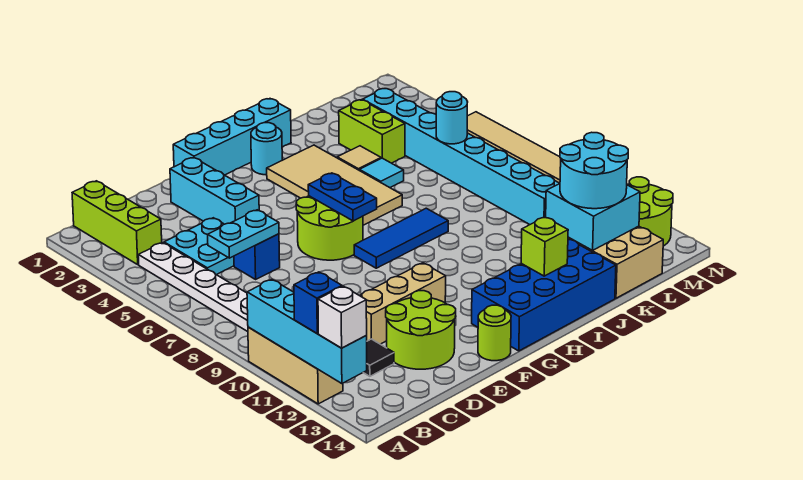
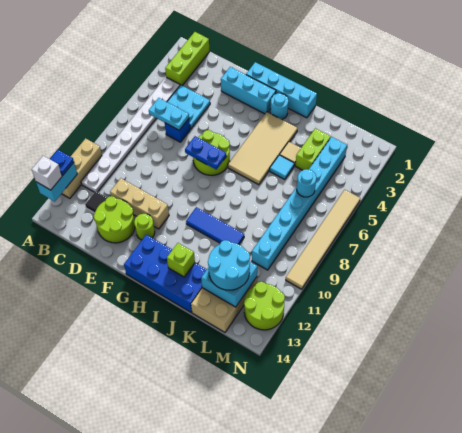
cyan 1x4 brick [247,280,367,384] -> cyan 1x2 brick [36,163,77,201]
blue 1x1 brick [294,272,342,333] -> blue 1x1 plate [50,150,74,175]
cyan 1x3 brick [170,158,259,224] -> cyan 1x3 brick turned to [221,67,276,114]
lime 1x1 round brick [478,305,511,361] -> lime 1x1 round brick moved to [134,214,155,240]
blue 1x2 plate [308,173,377,221] -> blue 1x2 plate turned to [185,136,226,169]
blue 1x3 tile [354,208,448,268] -> blue 1x3 tile moved to [186,207,244,244]

